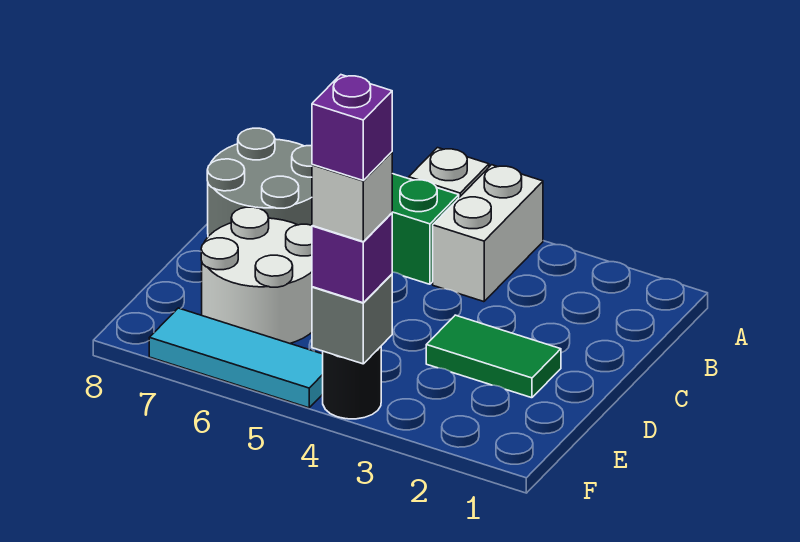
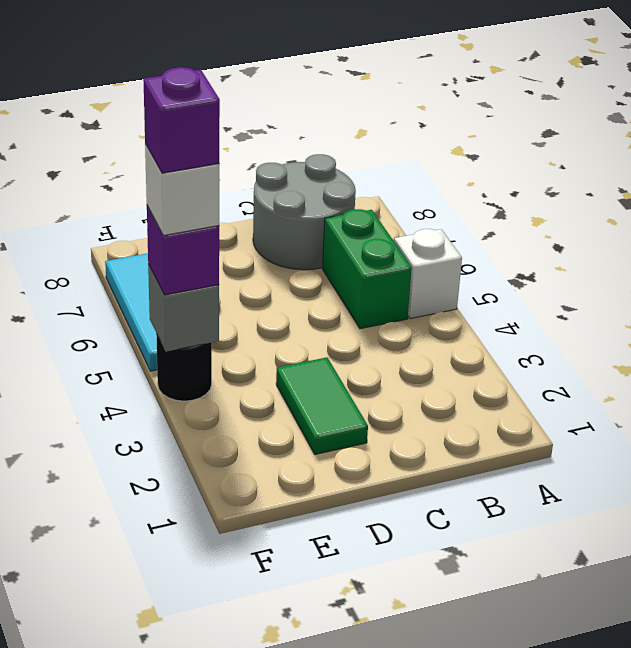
white 1x2 brick [433,165,543,302] -> none
white 2x2 round brick [201,207,312,343] -> none

